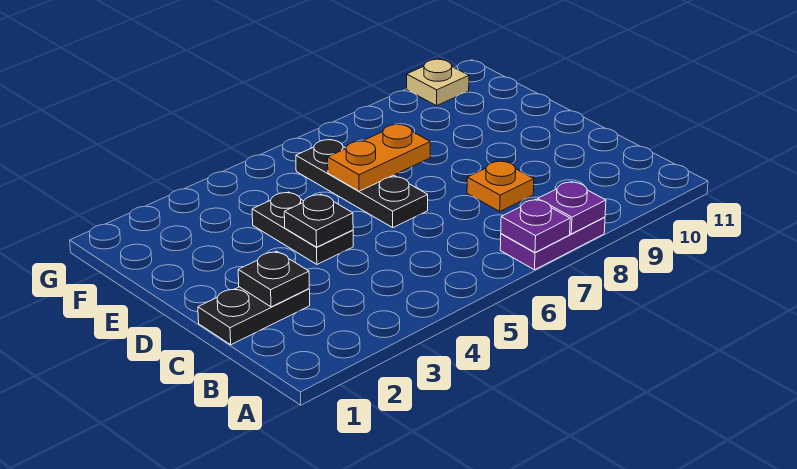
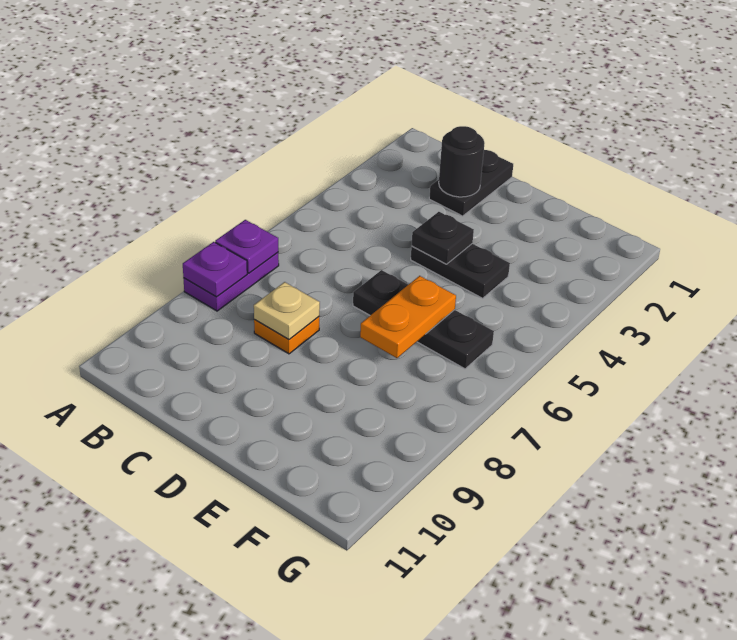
black 1x1 plate [238,251,309,307] -> black 1x1 round brick [439,126,484,197]
tan 1x1 plate [407,59,469,106] -> tan 1x1 plate moved to [254,282,320,340]

